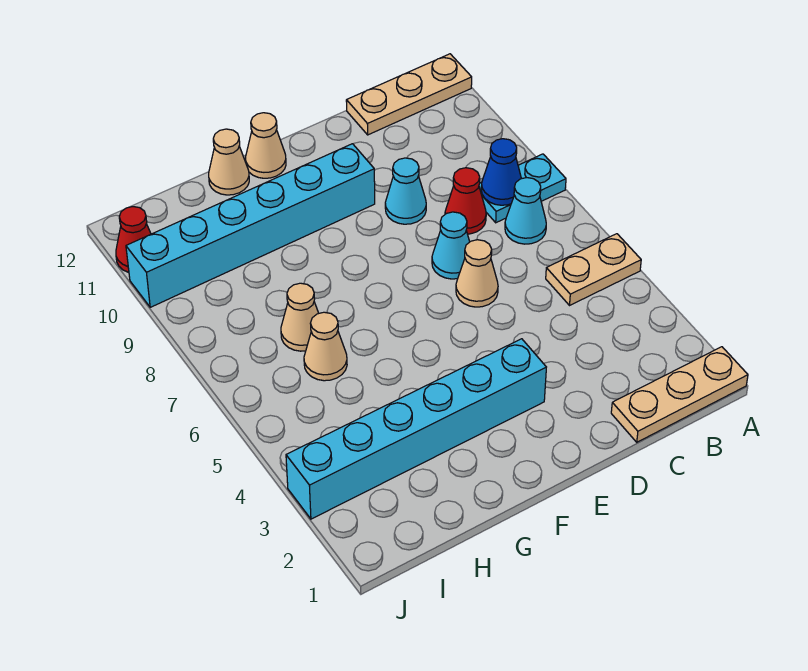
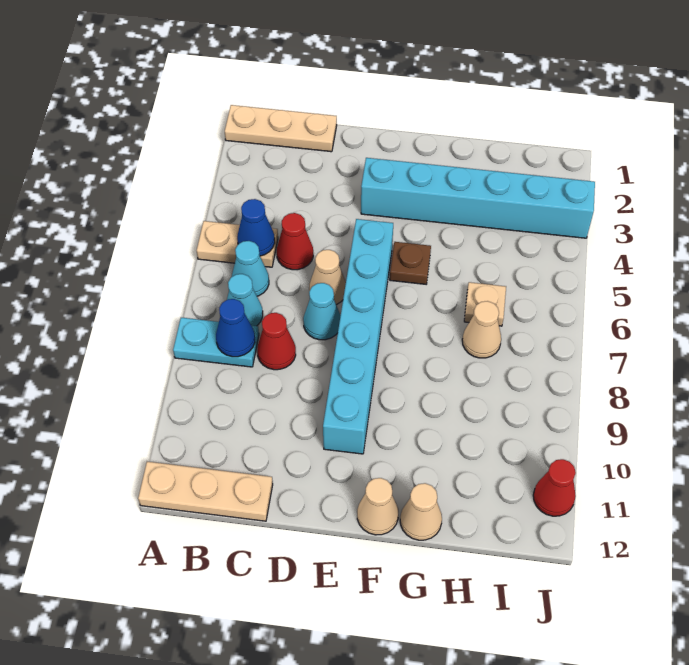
none -> blue 1x1 cone [237,199,275,256]
none -> red 1x1 cone [277,213,313,270]
cyan 1x1 cone [385,158,426,224] -> cyan 1x1 cone moved to [232,241,269,296]
cyan 1x6 brick [126,144,375,307] -> cyan 1x6 brick turned to [323,219,393,454]
none -> brown 1x1 plate [390,242,431,284]
tan 1x1 cone [304,312,347,381] -> tan 1x1 plate [464,282,506,326]

